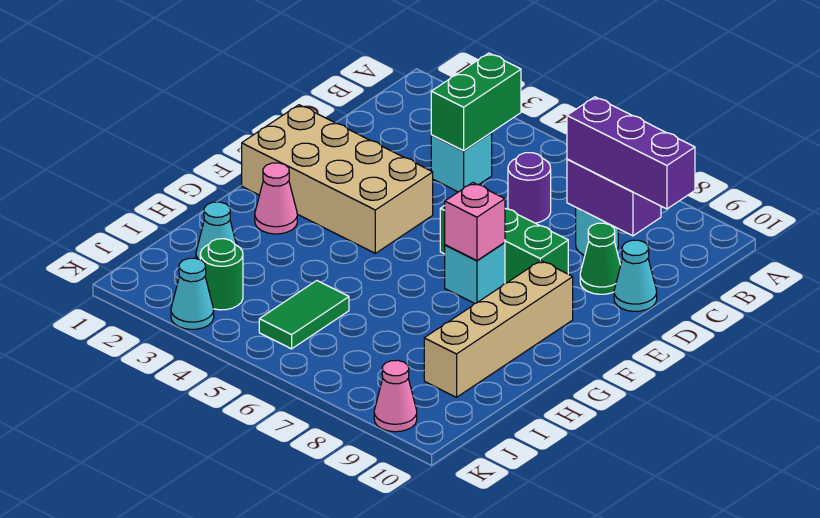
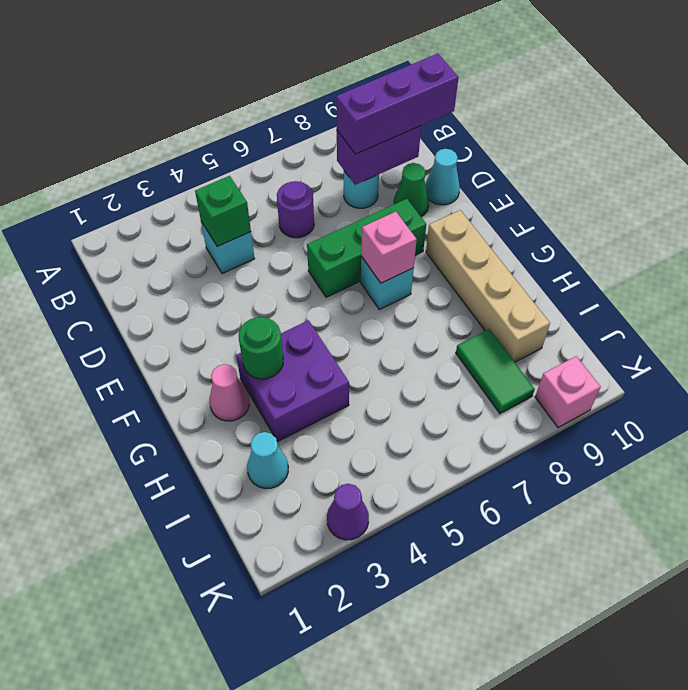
green 1x2 brick [431,53,521,151] -> green 1x1 brick [195,176,251,247]
tan 2x4 brick [242,105,433,253] -> none
none -> purple 2x2 brick [236,320,349,442]
green 1x2 tile [259,281,349,349] -> green 1x2 tile moved to [456,329,535,413]
green 1x1 round brick [200,239,243,310] -> green 1x1 round brick moved to [239,317,283,379]
cyan 1x1 cone [171,258,214,329] -> purple 1x1 cone [327,484,369,540]
pink 1x1 cone [374,360,417,432] -> pink 1x1 brick [535,356,601,427]

